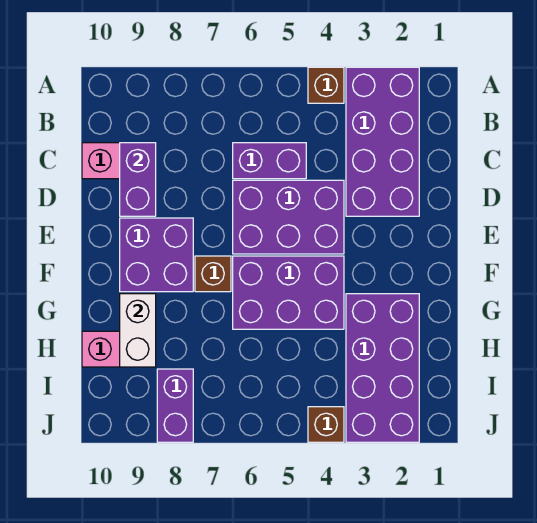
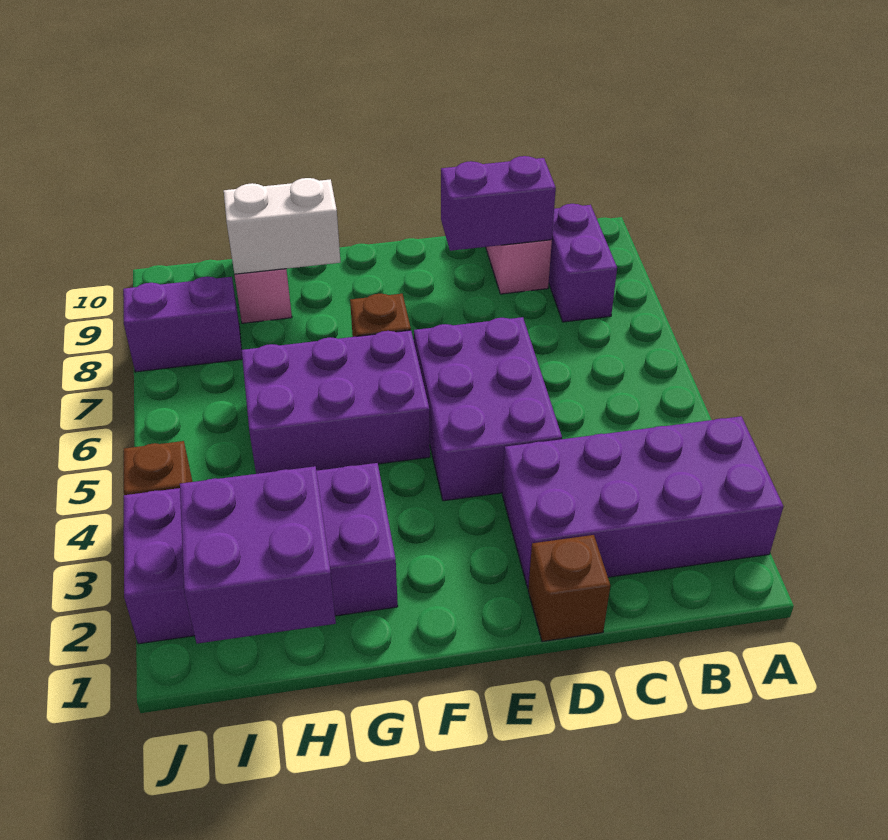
brown 1x1 brick [308,67,344,103] -> brown 1x1 brick moved to [528,535,610,641]
purple 1x2 brick [233,143,306,179] -> purple 1x2 brick moved to [549,204,617,322]
purple 2x2 brick [120,218,193,292] -> purple 2x2 brick moved to [180,466,336,644]
purple 2x3 brick [233,256,344,329] -> purple 2x3 brick turned to [242,330,430,474]

